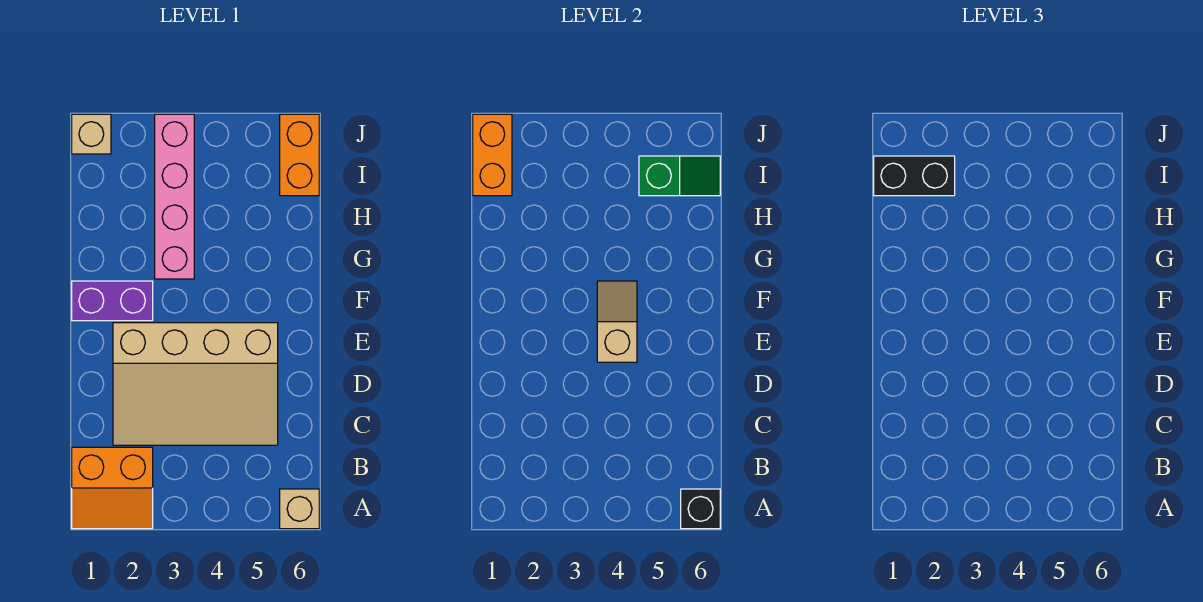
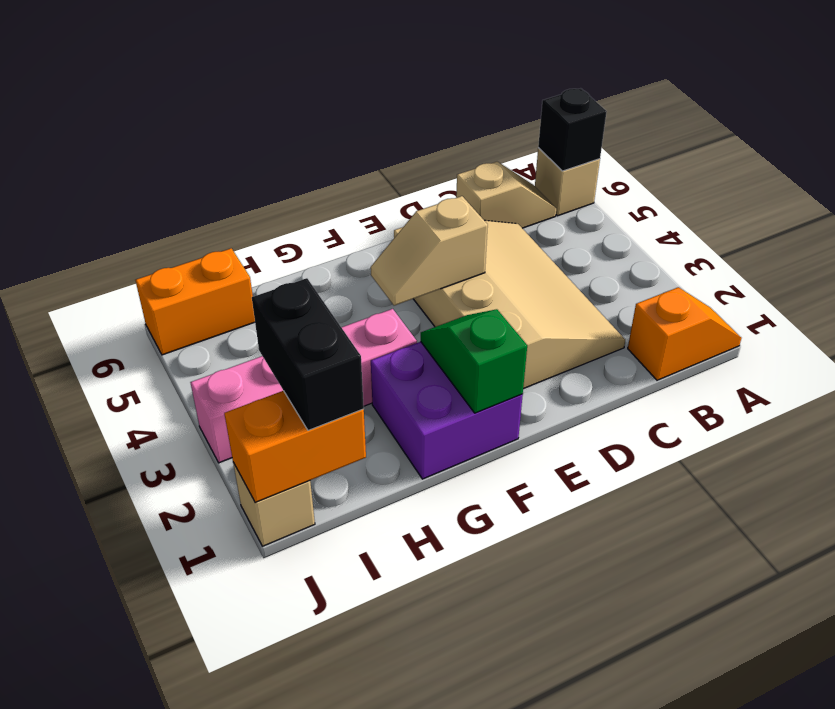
orange 2x2 slope [72,447,153,529] -> orange 1x2 slope [628,287,741,380]
none -> tan 1x2 slope [456,162,556,228]
purple 1x2 brick [72,281,153,321] -> purple 2x2 brick [371,342,523,479]
green 1x2 slope [639,156,720,196] -> green 1x2 slope moved to [421,309,527,413]

